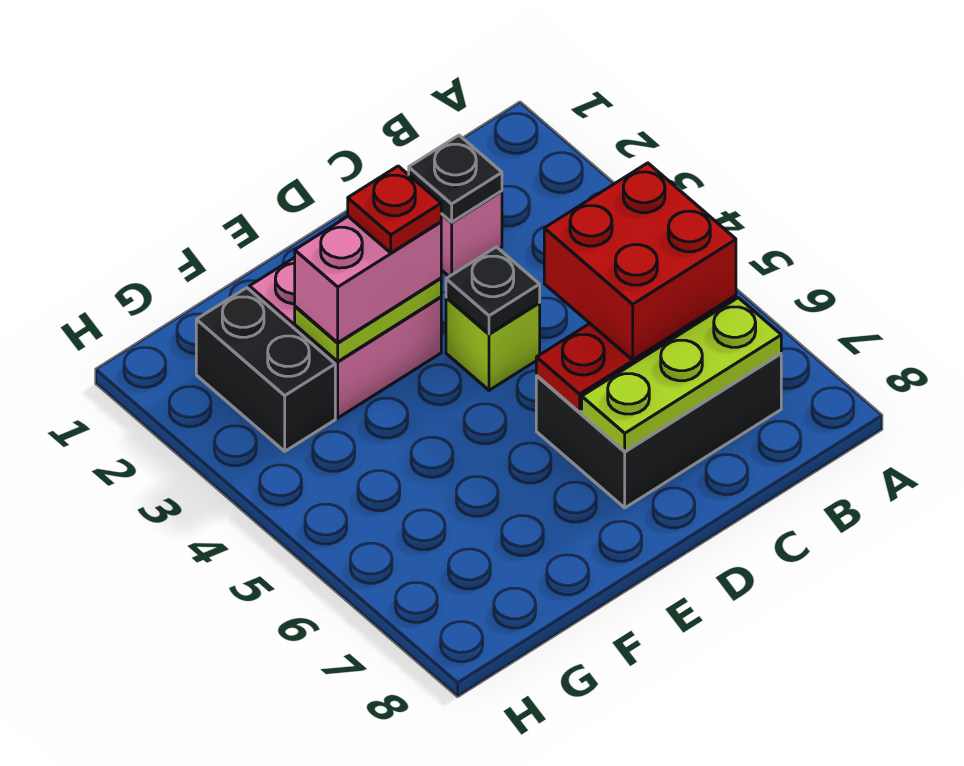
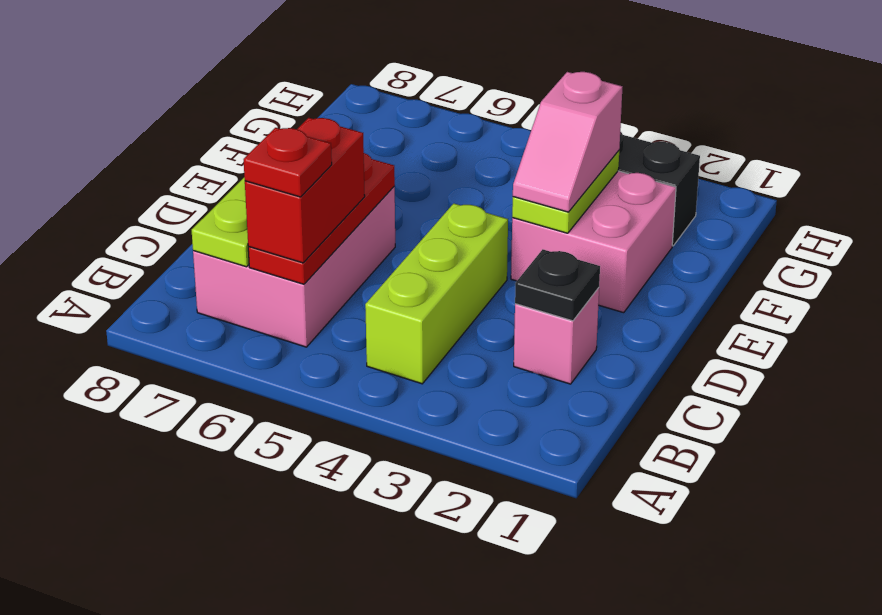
red 2x2 brick [544,163,736,360] -> red 1x2 brick [245,118,365,263]
black 2x3 brick [536,354,781,508] -> pink 2x3 brick [193,187,395,347]
lime 1x1 brick [446,297,540,390] -> lime 1x3 brick [365,204,508,384]
black 1x1 plate [446,247,540,334] -> none
pink 1x2 brick [295,217,441,343] -> pink 1x2 slope [513,72,622,212]
red 1x1 plate [348,166,441,253] -> red 1x1 plate moved to [244,128,332,197]

